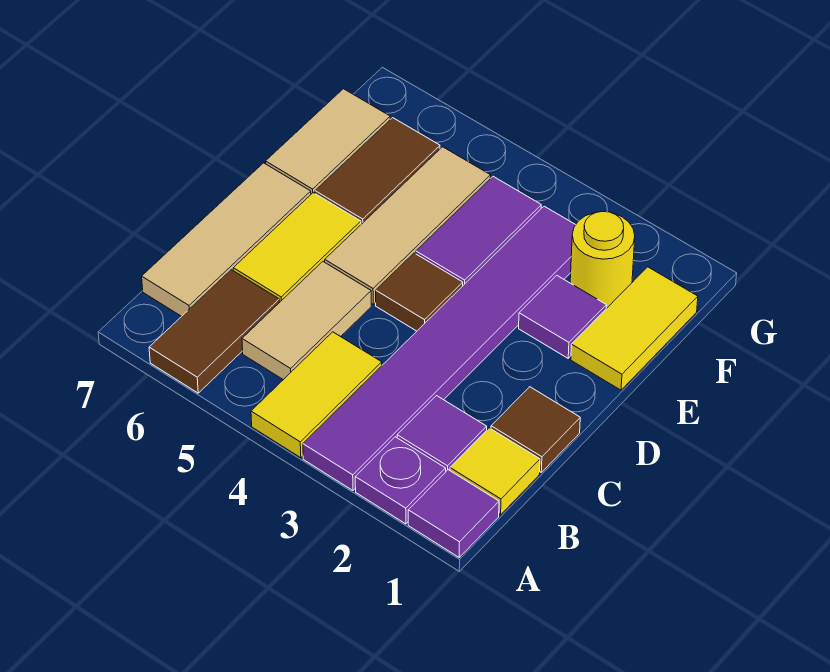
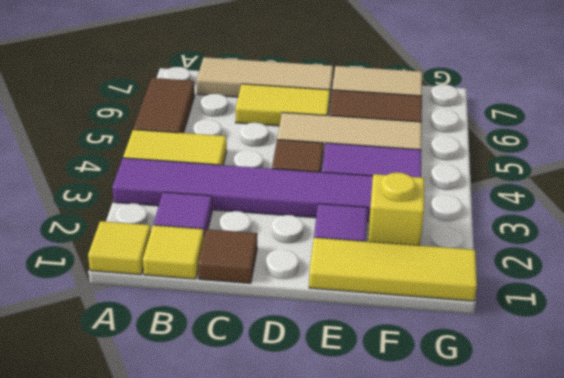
purple 1x1 tile [408,470,499,557] -> yellow 1x1 tile [88,221,151,275]
purple 1x1 plate [355,437,446,524] -> none
brown 1x2 tile [149,270,279,393] -> brown 1x2 tile turned to [133,78,195,133]
tan 1x2 tile [242,262,371,380] -> none
yellow 1x2 tile [571,267,698,390] -> yellow 1x3 tile [309,238,477,301]
yellow 1x1 round brick [570,212,635,309] -> yellow 1x1 brick [368,172,424,246]

